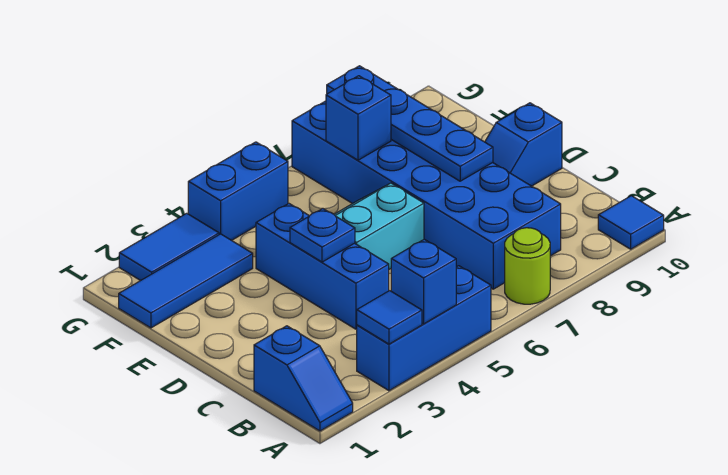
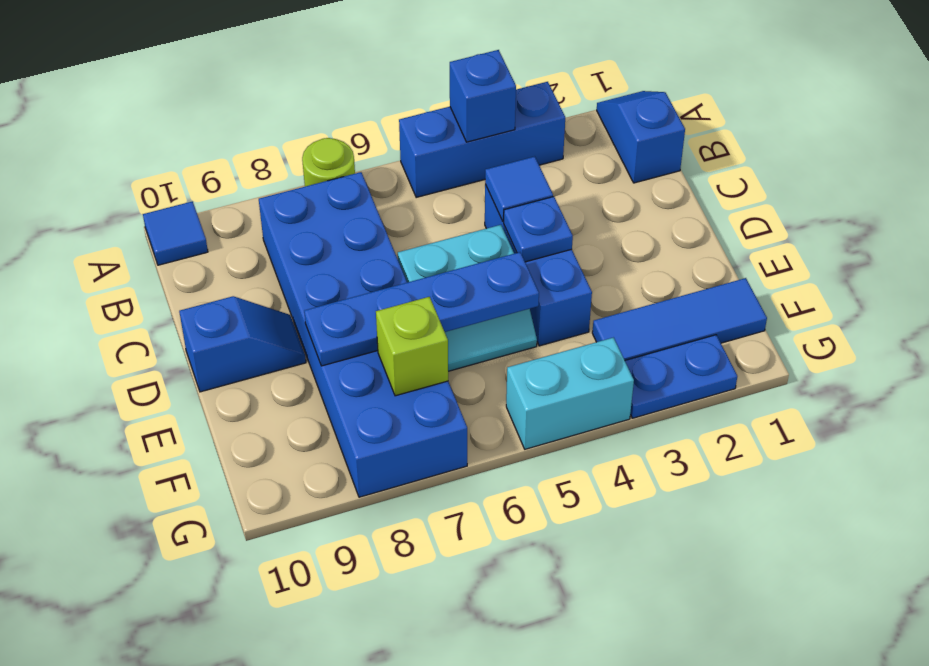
blue 1x1 tile [357,291,422,344] -> blue 1x1 tile moved to [485,156,553,221]
blue 1x4 plate [327,66,493,181] -> blue 1x4 plate turned to [304,252,539,366]
blue 1x1 brick [326,76,391,160] -> lime 1x1 brick [376,297,448,396]
blue 1x2 tile [119,213,219,281] -> blue 1x2 plate [625,335,737,418]
blue 1x2 brick [188,142,288,240] -> cyan 1x2 brick [506,338,634,449]

